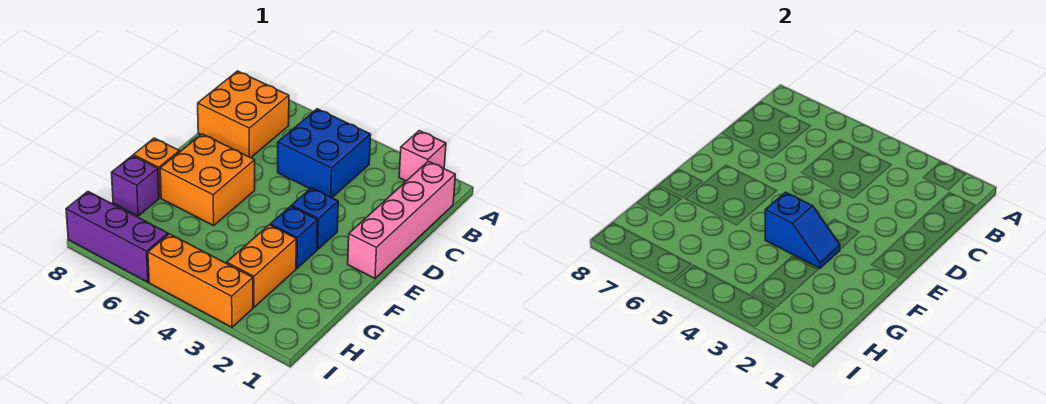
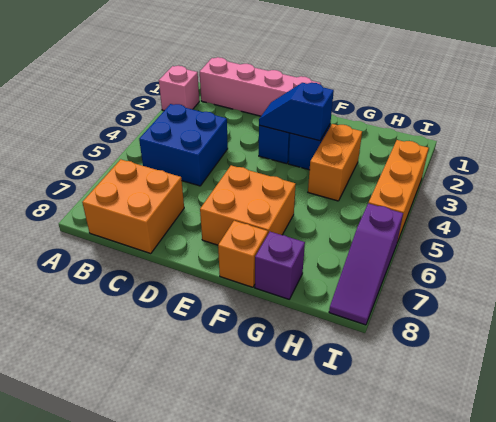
blue 1x2 slope [765,192,840,268] -> blue 1x2 slope turned to [259,83,334,141]
orange 1x2 brick [227,225,296,307] -> orange 1x2 brick turned to [308,124,362,201]
purple 1x3 brick [66,192,168,282] -> purple 1x3 slope [329,204,403,325]

